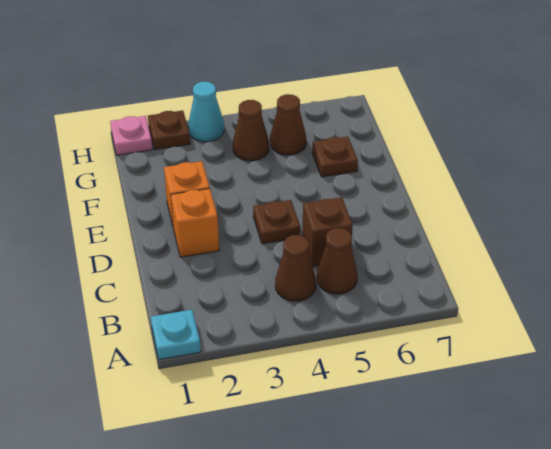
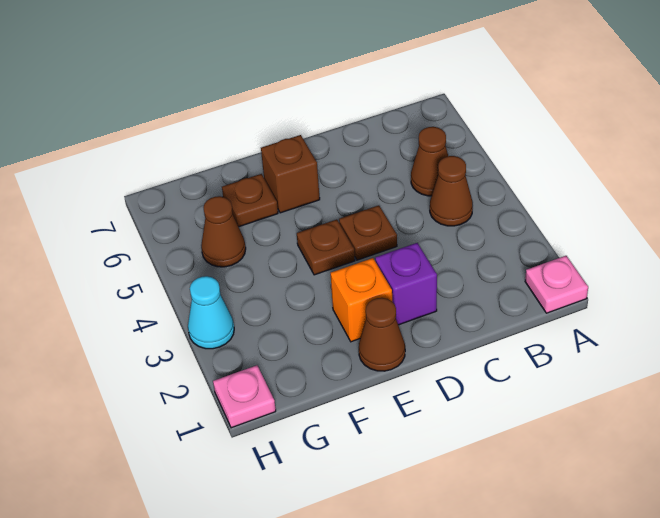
cyan 1x1 plate [151,310,201,360] -> pink 1x1 plate [525,256,588,313]
brown 1x1 brick [302,197,353,266] -> brown 1x1 brick moved to [261,135,320,213]
orange 1x1 brick [171,189,219,257] -> purple 1x1 brick [375,243,437,325]
brown 1x1 cone [233,100,269,161] -> brown 1x1 cone moved to [359,298,405,371]
brown 1x1 plate [148,111,190,149] -> brown 1x1 plate moved to [297,220,355,275]

